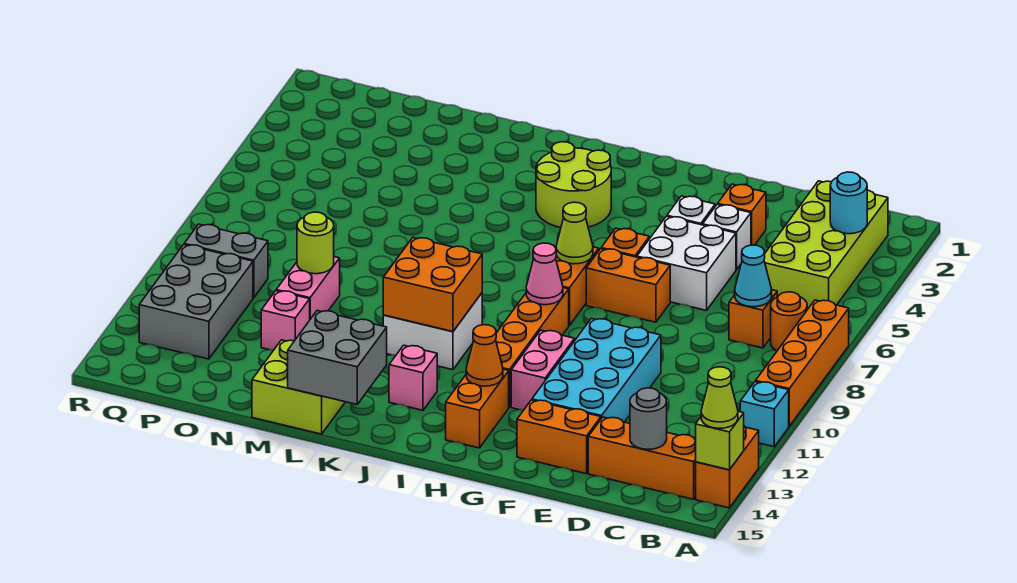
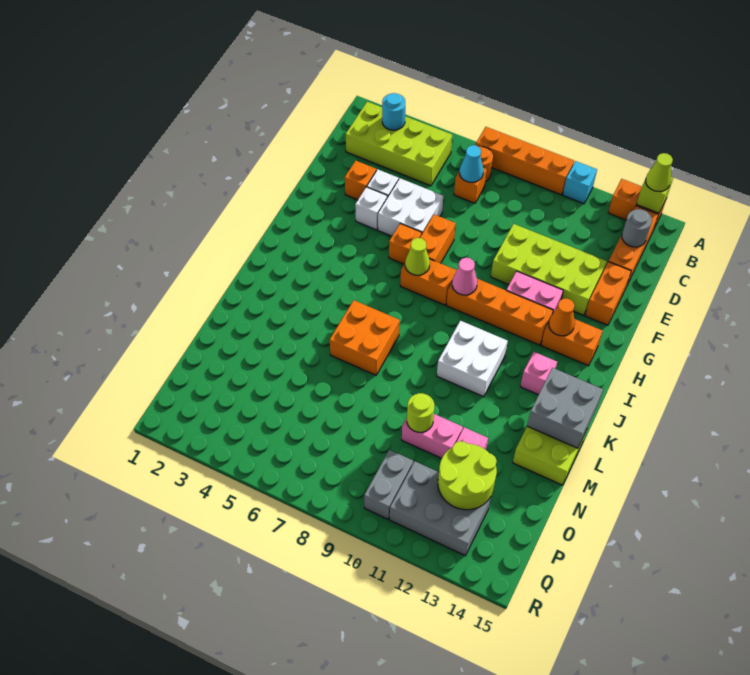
cyan 2x4 brick [532,318,661,422] -> lime 2x4 brick [491,224,607,315]
lime 2x2 round brick [536,142,611,228] -> lime 2x2 round brick moved to [438,441,497,510]
orange 2x2 brick [383,238,482,331] -> orange 2x2 brick moved to [330,300,400,375]

